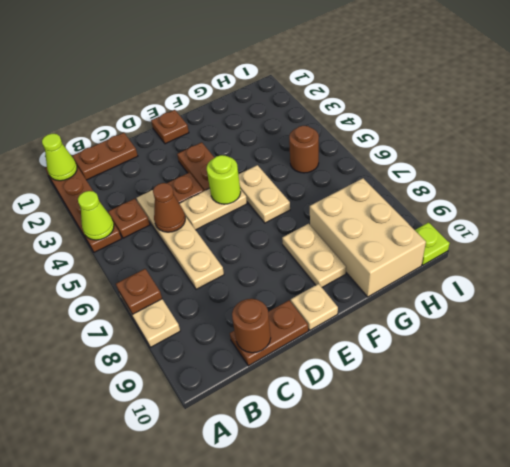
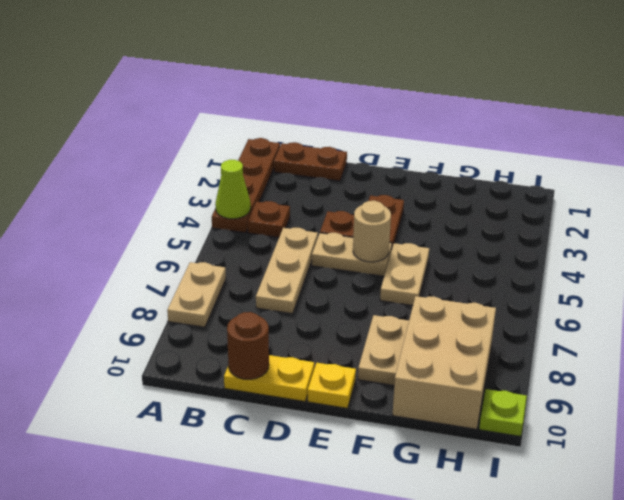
lime 1x1 cone [42,134,77,181] -> none
brown 1x1 plate [116,269,162,315] -> none
tan 1x4 plate [137,190,224,289] -> tan 1x3 plate [256,228,318,314]
brown 1x1 cone [153,183,185,232] -> none
brown 1x2 plate [230,300,308,366] -> yellow 1x2 plate [224,355,314,401]
brown 1x1 plate [151,110,189,144] -> none
lime 1x1 round brick [207,155,241,204] -> tan 1x1 round brick [353,201,391,262]
tan 1x1 plate [291,284,338,330] -> yellow 1x1 plate [308,363,356,408]
brown 1x1 round brick [289,126,319,173] -> none

